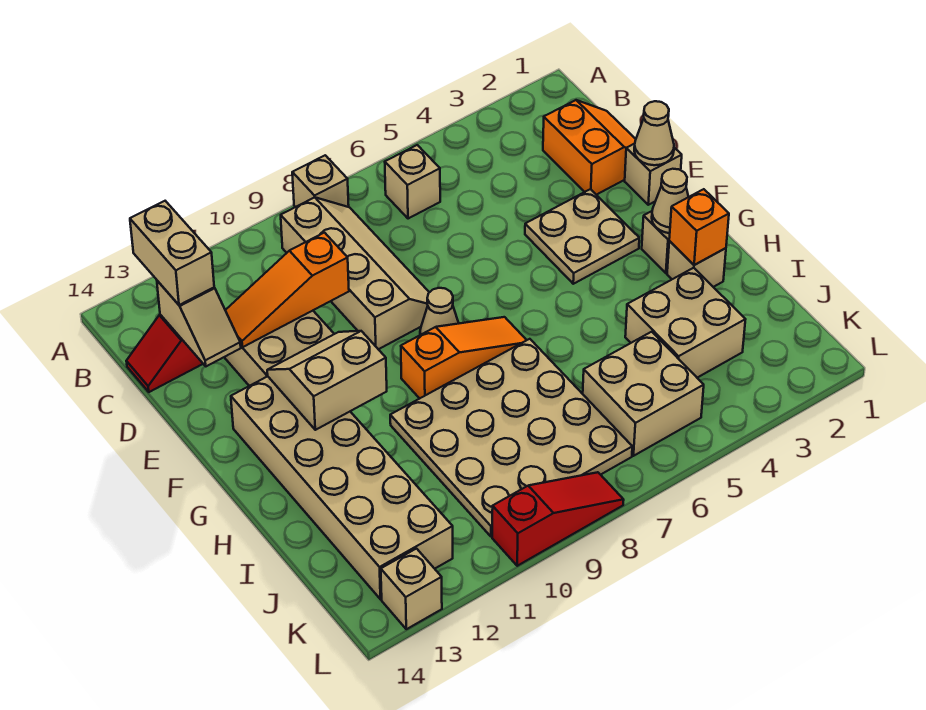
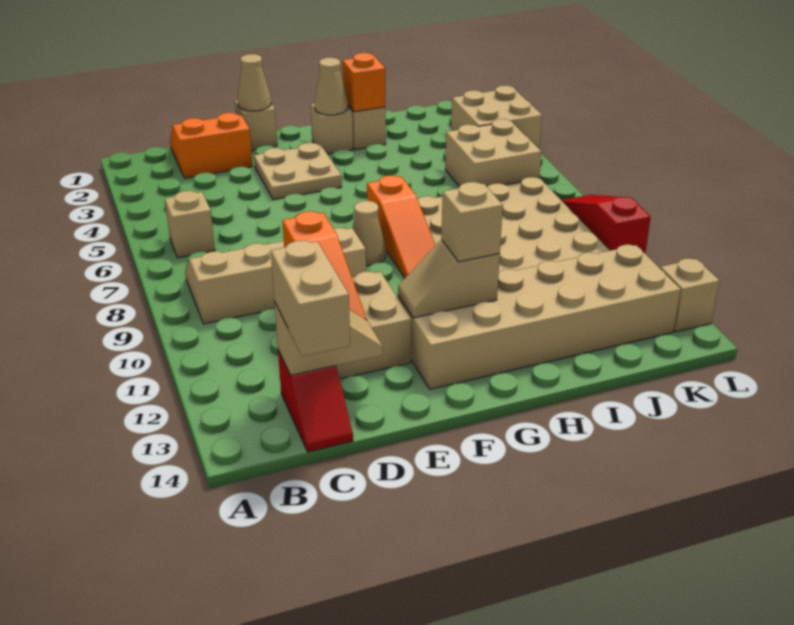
tan 1x1 brick [292,155,349,207] -> tan 1x1 brick moved to [441,182,503,262]
tan 1x2 brick [130,201,214,305] -> tan 1x2 brick turned to [271,241,350,356]
tan 2x2 slope [267,331,387,430] -> tan 1x2 slope [398,240,500,318]
orange 1x3 slope [401,317,526,399] -> orange 1x3 slope turned to [367,176,435,278]
tan 2x2 brick [625,268,746,378] -> tan 2x2 brick moved to [451,86,542,149]

